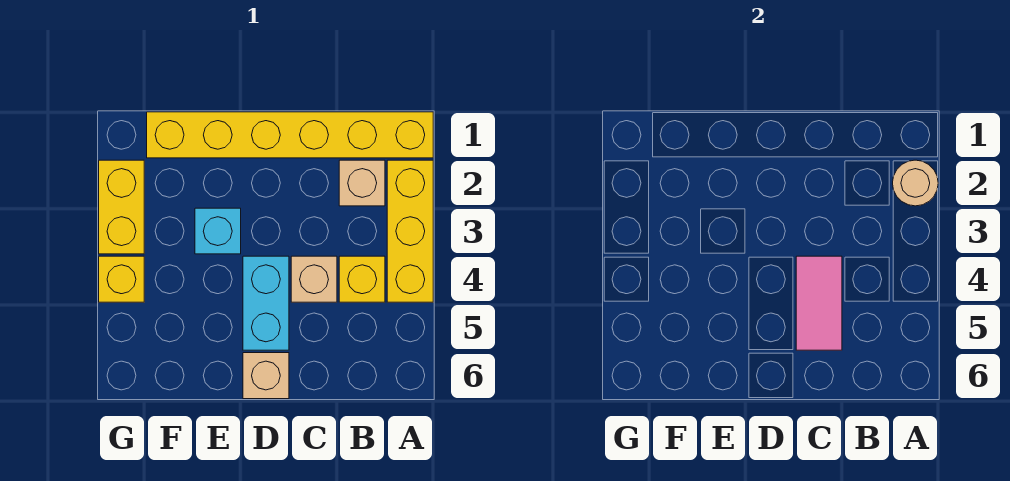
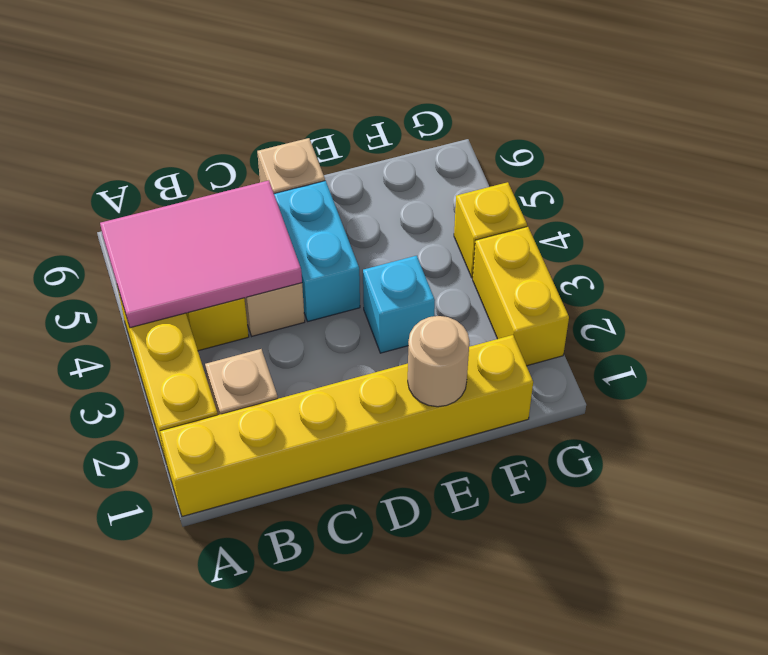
tan 1x1 round brick [893,160,938,206] -> tan 1x1 round brick moved to [408,316,470,407]
pink 1x2 tile [796,256,842,350] -> pink 2x3 tile [100,180,302,328]

